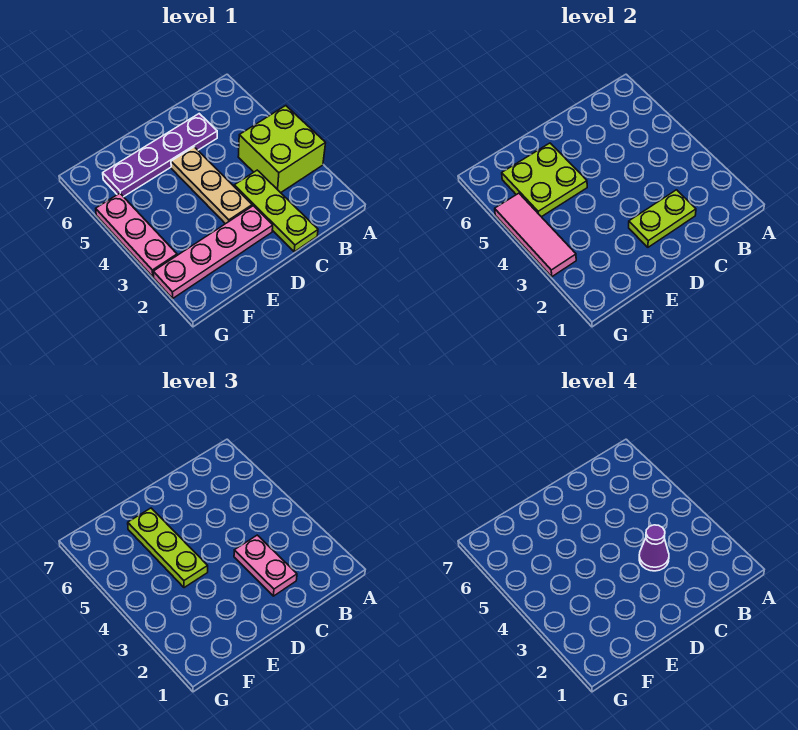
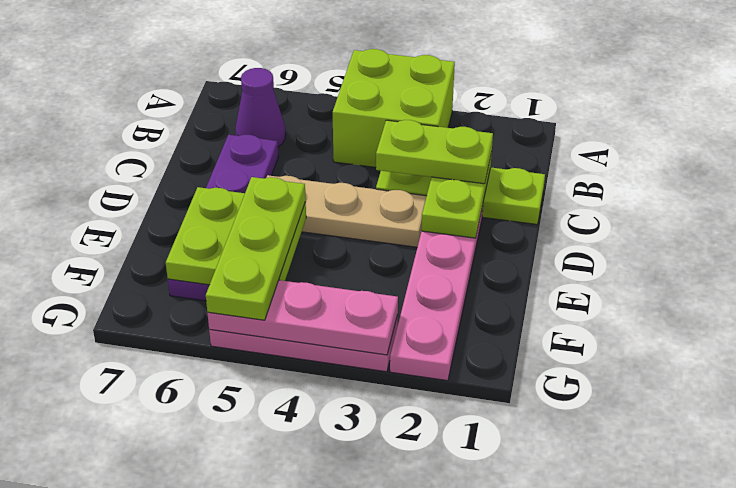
pink 1x2 plate [234,535,297,596] -> lime 1x2 plate [376,120,493,184]
purple 1x1 cone [639,525,669,571] -> purple 1x1 cone moved to [235,68,286,147]
lime 1x3 plate [128,508,208,588] -> lime 1x3 plate turned to [206,177,306,320]
pink 1x3 tile [495,193,576,277] -> pink 1x3 plate [208,280,398,355]

